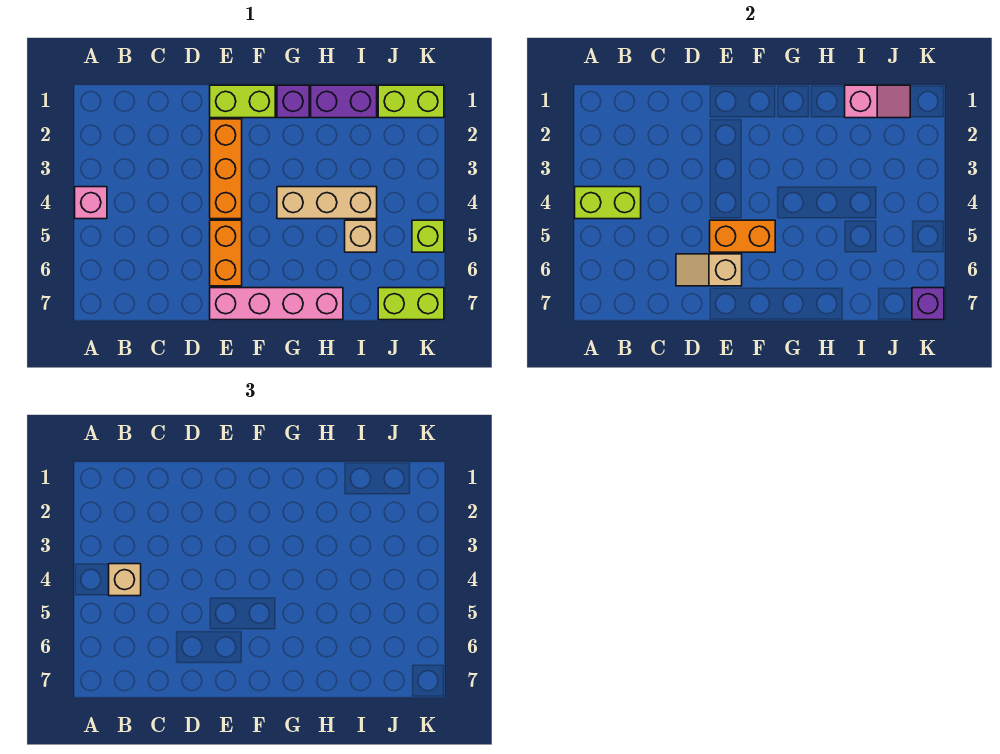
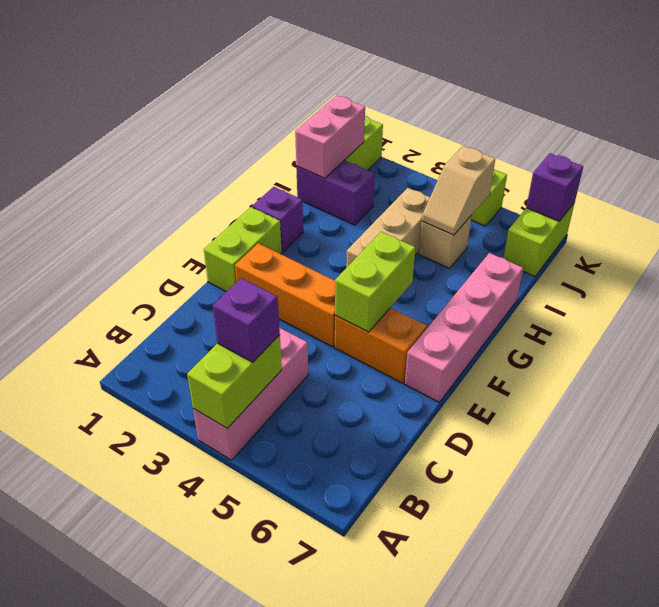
pink 1x1 brick [75,187,107,219] -> pink 1x3 brick [193,328,308,460]
tan 1x1 brick [109,564,141,596] -> purple 1x1 brick [213,278,280,362]
tan 1x2 slope [676,254,742,286] -> tan 1x2 slope moved to [422,146,495,235]
orange 1x2 brick [710,220,775,252] -> lime 1x2 brick [335,232,415,332]
purple 1x2 brick [311,85,377,118] -> purple 1x2 brick turned to [296,161,375,225]
pink 1x2 slope [845,85,910,118] -> pink 1x2 brick [295,96,365,178]

